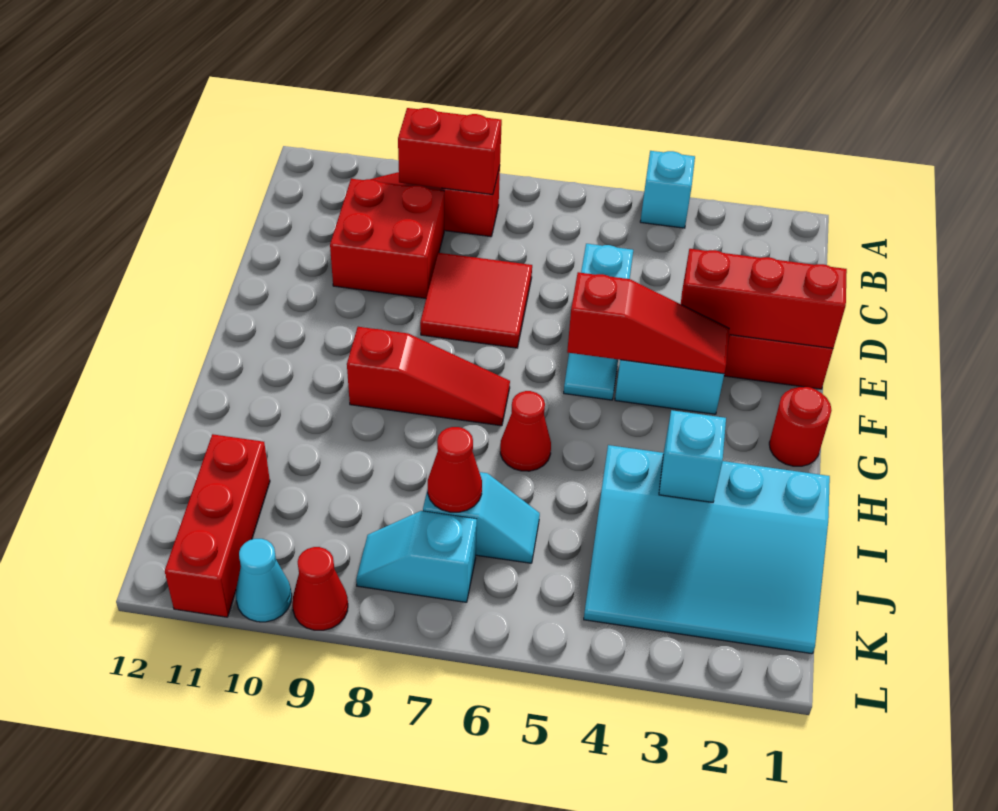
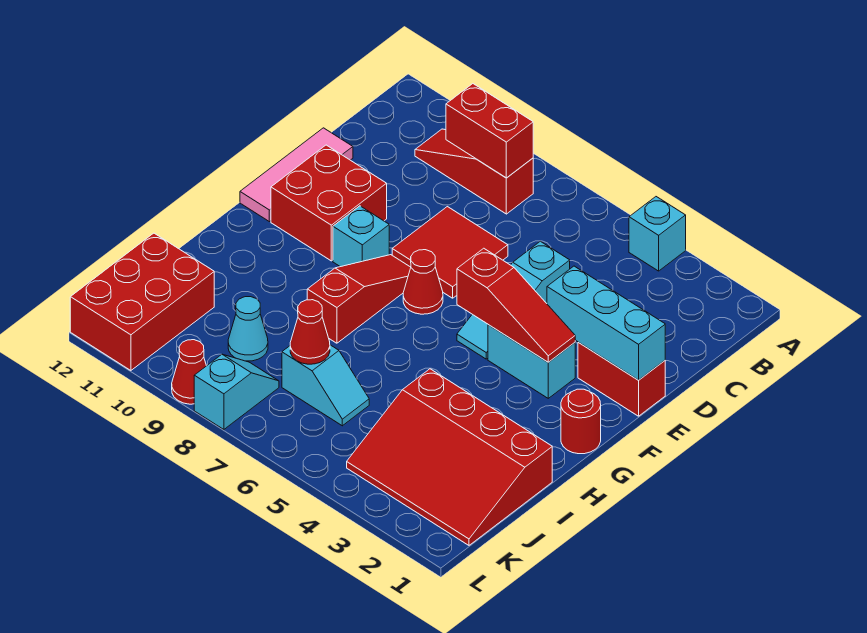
red 2x2 brick [330,179,444,298] -> red 2x2 brick moved to [271,145,387,261]
none -> pink 1x3 tile [240,128,353,222]
red 1x3 brick [681,249,847,348] -> cyan 1x3 brick [547,266,665,380]
red 1x3 slope [347,327,510,426] -> red 1x3 slope turned to [307,255,411,343]
red 1x1 cone [500,391,551,471] -> red 1x1 cone moved to [403,250,443,314]
cyan 3x4 slope [584,445,830,654] -> red 3x4 slope [347,369,552,545]
cyan 1x1 brick [659,410,726,502] -> cyan 1x1 brick moved to [333,206,389,267]
red 1x3 brick [165,434,270,617] -> red 2x3 brick [70,233,214,370]
cyan 1x2 slope [356,511,477,602] -> cyan 1x2 slope turned to [194,354,279,429]
cyan 1x1 cone [236,539,292,622] -> cyan 1x1 cone moved to [228,297,268,361]

